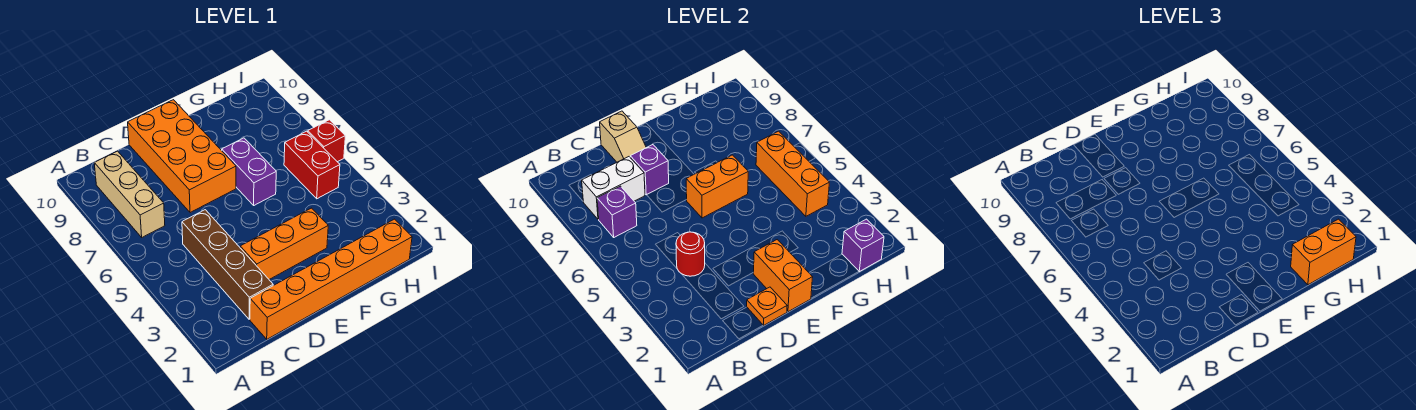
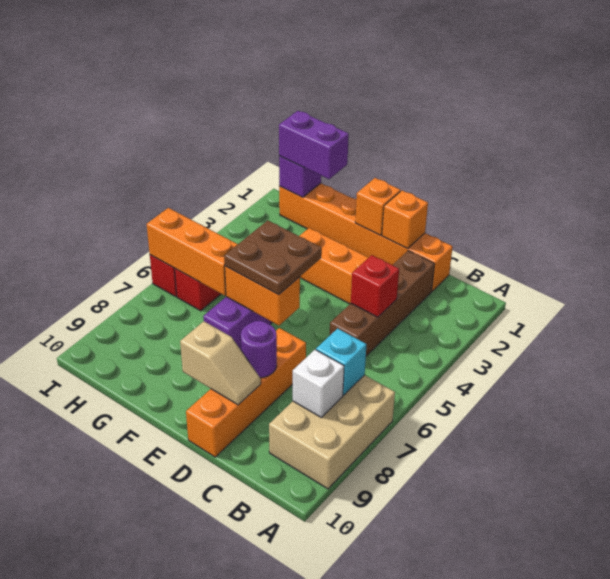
tan 1x3 brick [94,151,165,237] -> tan 2x3 brick [269,375,395,489]
purple 1x1 brick [597,186,637,237] -> cyan 1x1 brick [316,328,367,395]
white 1x2 brick [582,157,645,219] -> white 1x1 brick [293,350,344,417]
red 1x1 round brick [676,232,705,276] -> red 1x1 brick [351,255,399,317]
orange 1x1 plate [747,287,787,325] -> orange 1x1 brick [382,191,428,249]
orange 2x4 brick [128,100,236,213] -> orange 1x4 brick [186,328,306,457]
purple 1x1 brick [630,145,669,195] -> purple 1x1 round brick [241,321,277,378]
tan 1x2 slope [600,111,646,162] -> tan 1x2 slope turned to [180,321,261,405]
orange 1x2 brick [753,240,813,312] -> orange 1x1 brick [355,178,401,235]
none -> brown 2x2 plate [224,221,322,295]
orange 1x2 brick [1291,219,1356,285] -> purple 1x2 brick [279,111,349,179]
orange 1x3 brick [756,131,829,216] -> orange 1x3 brick turned to [147,208,238,296]

